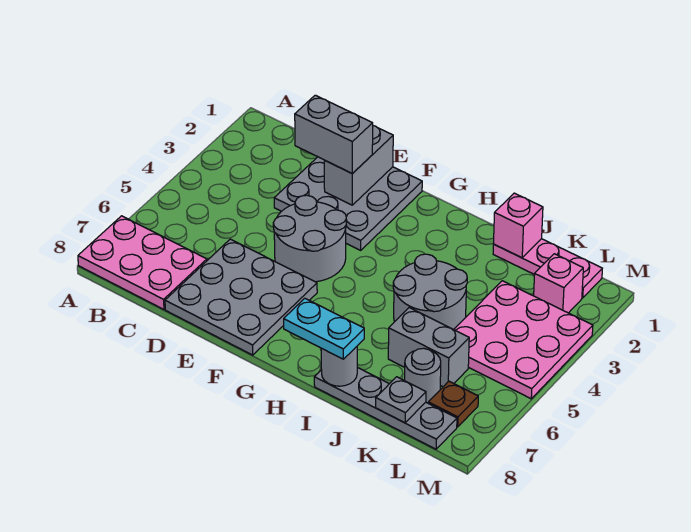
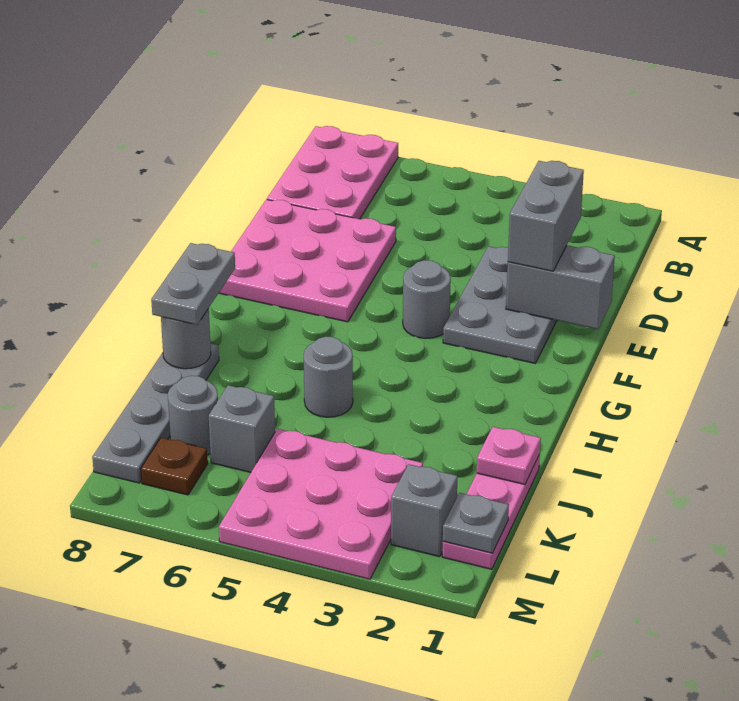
grey 3x3 plate [274,157,422,250] -> grey 2x3 plate [443,246,557,363]
grey 3x3 plate [165,239,317,355] -> pink 3x3 plate [219,199,396,322]
grey 2x2 round brick [273,195,346,282] -> grey 1x1 round brick [403,260,451,338]
cyan 1x2 plate [284,298,364,359] -> grey 1x2 plate [151,243,235,325]
grey 2x2 round brick [393,254,467,330] -> grey 1x1 round brick [304,337,353,417]
pink 1x1 brick [494,193,543,258] -> pink 1x1 plate [477,427,541,484]
grey 1x2 brick [388,308,469,387] -> grey 1x1 brick [209,385,275,472]
grey 1x1 plate [376,377,426,423] -> grey 1x1 plate moved to [443,493,509,553]
pink 1x1 brick [534,254,583,313] -> grey 1x1 brick [391,464,457,557]

